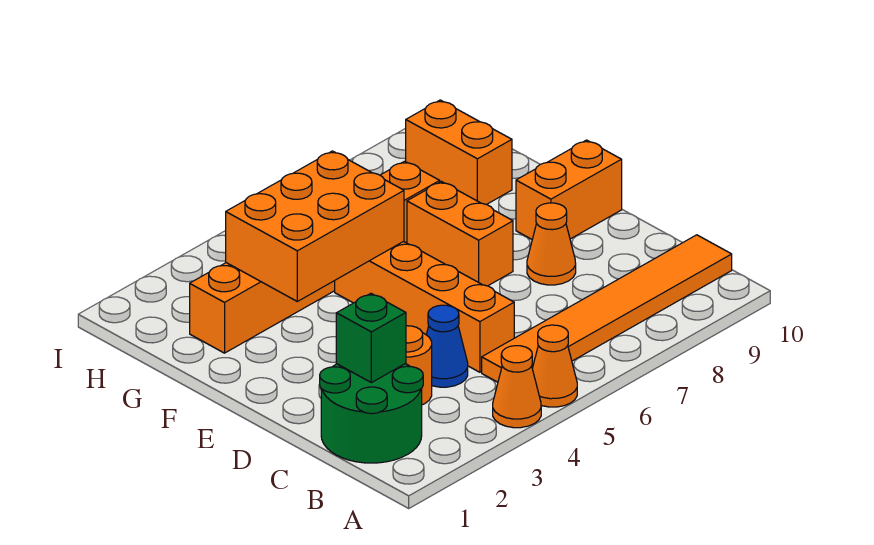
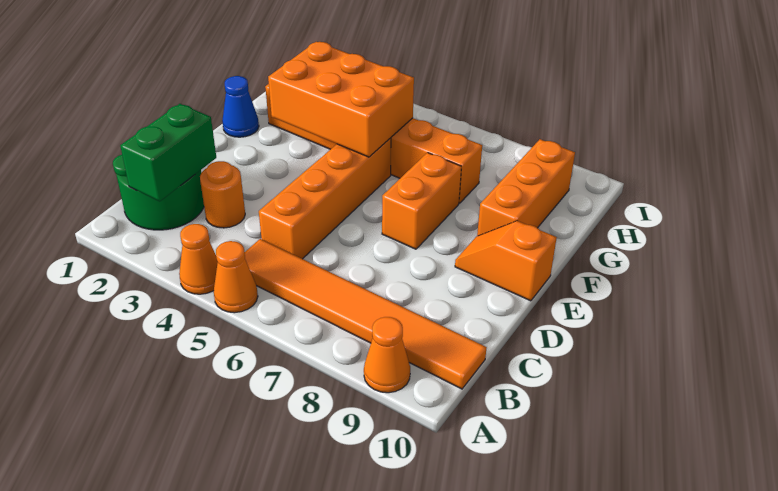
green 1x1 brick [336,293,406,383] -> green 1x2 brick [120,104,216,201]
blue 1x1 cone [426,305,468,387] -> blue 1x1 cone moved to [222,76,259,137]
orange 1x1 cone [527,203,576,285] -> orange 1x1 cone moved to [364,317,410,393]
orange 1x2 brick [516,140,622,239] -> orange 1x2 slope [455,221,557,301]
orange 1x2 brick [406,100,512,205] -> orange 1x3 brick [477,139,575,236]

